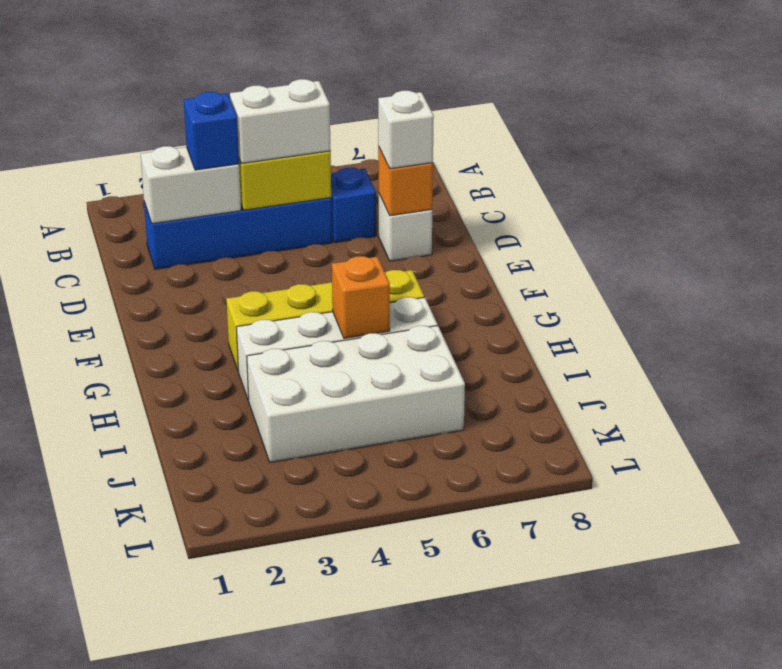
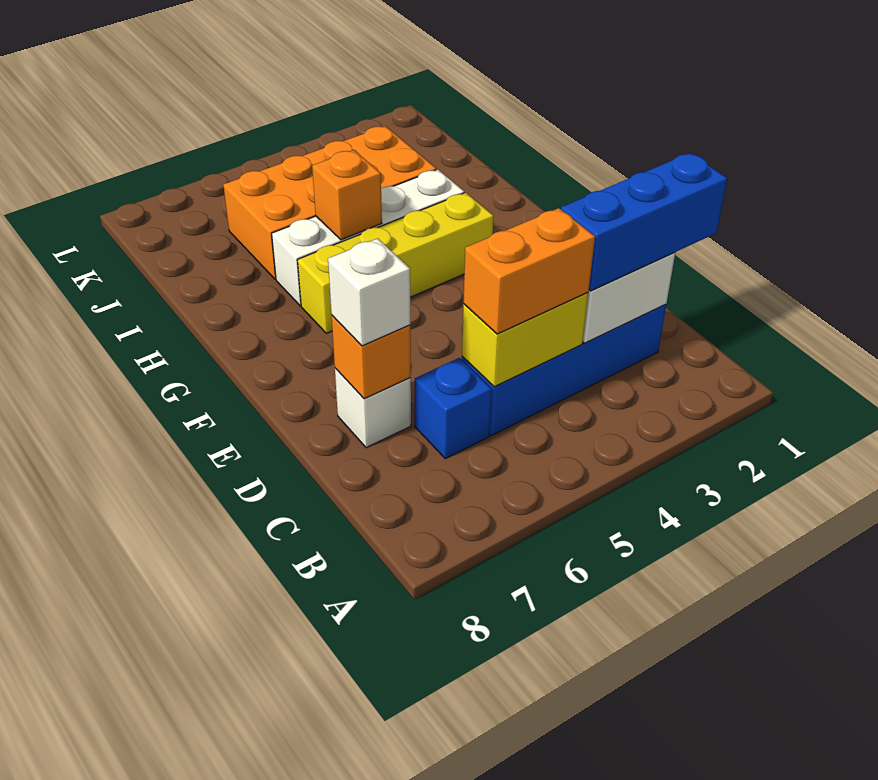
blue 1x1 brick [184,92,239,170] -> blue 1x3 brick [561,153,727,291]
white 1x2 brick [230,79,331,163] -> orange 1x2 brick [463,208,595,334]
white 2x4 brick [247,325,465,462] -> orange 2x4 brick [223,126,436,279]

